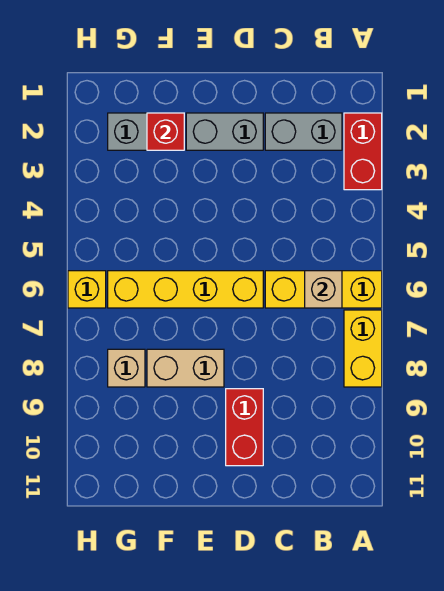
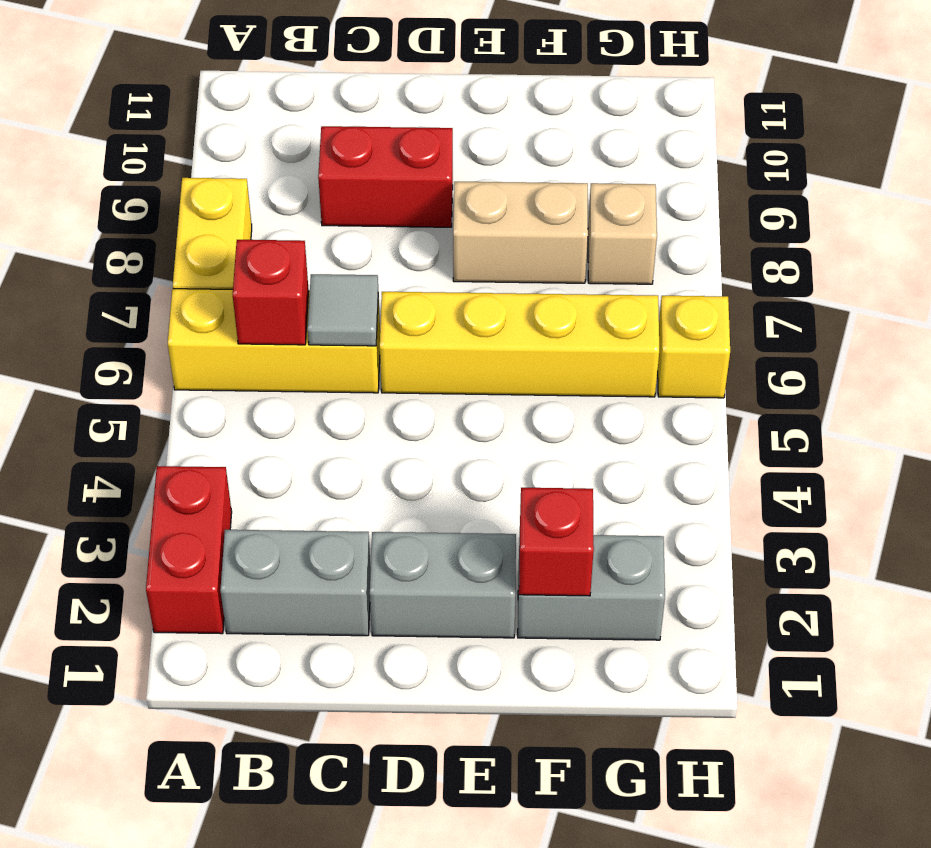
tan 1x1 brick [305,271,342,308] -> red 1x1 brick [233,240,309,345]
none -> grey 1x1 tile [308,274,378,346]
red 1x2 brick [226,389,263,466] -> red 1x2 brick turned to [318,126,453,227]

